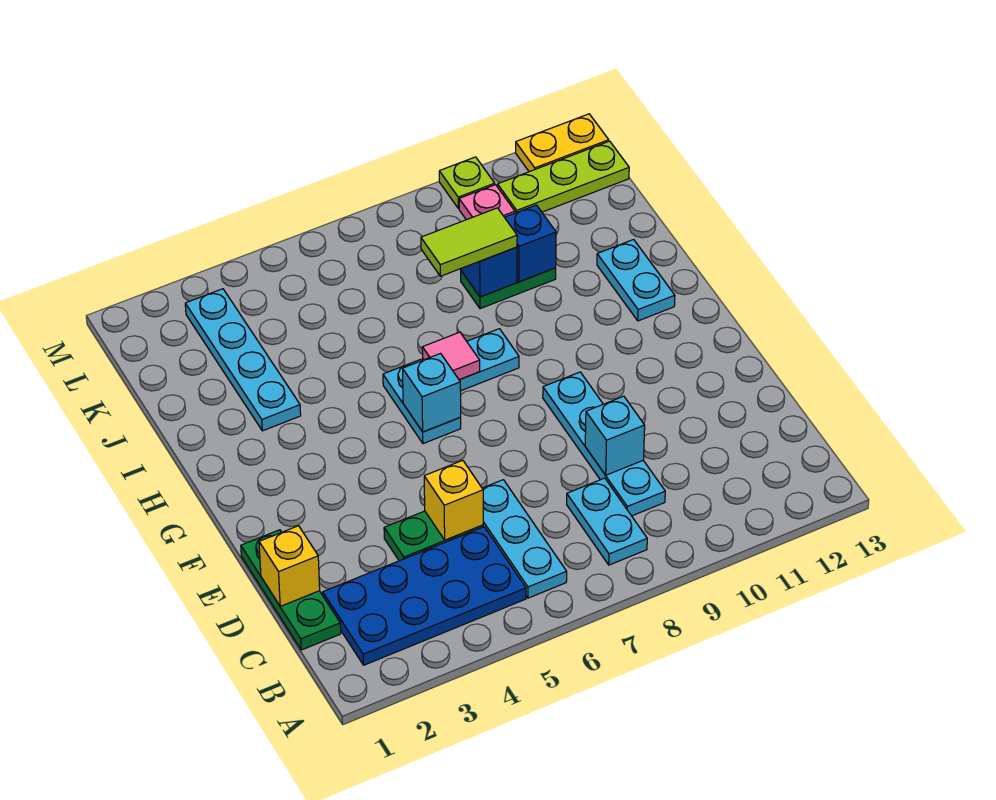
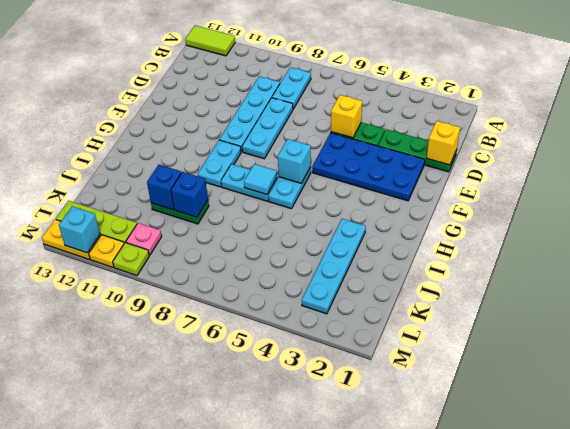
blue 2x4 plate [323,527,526,665] -> blue 2x4 plate moved to [312,133,425,201]
cyan 1x3 plate [482,480,567,598] -> cyan 1x3 plate moved to [242,98,293,159]
green 1x3 plate [241,530,341,650] -> green 1x3 plate turned to [378,129,457,172]
cyan 1x1 brick [585,396,645,475] -> cyan 1x1 brick moved to [59,206,100,253]
pink 1x1 tile [422,332,480,380] -> cyan 1x1 tile [244,164,277,195]
cyan 1x2 plate [597,240,675,321] -> cyan 1x2 plate moved to [198,140,241,187]
lime 1x2 tile [421,208,517,276] -> lime 1x2 tile moved to [185,26,235,56]
none -> yellow 1x1 plate [89,235,124,267]

